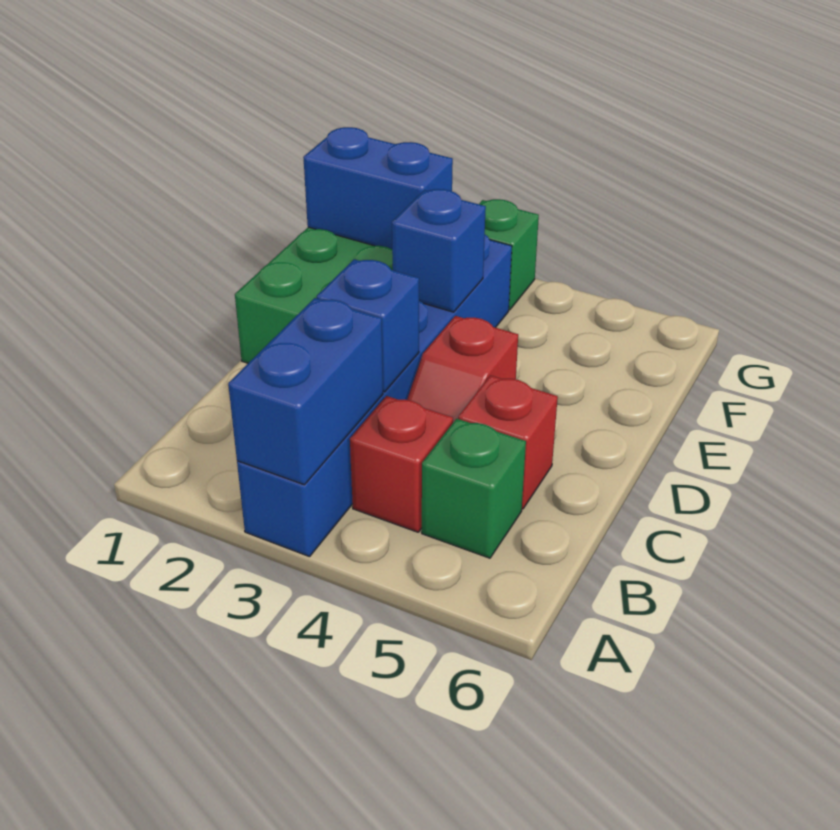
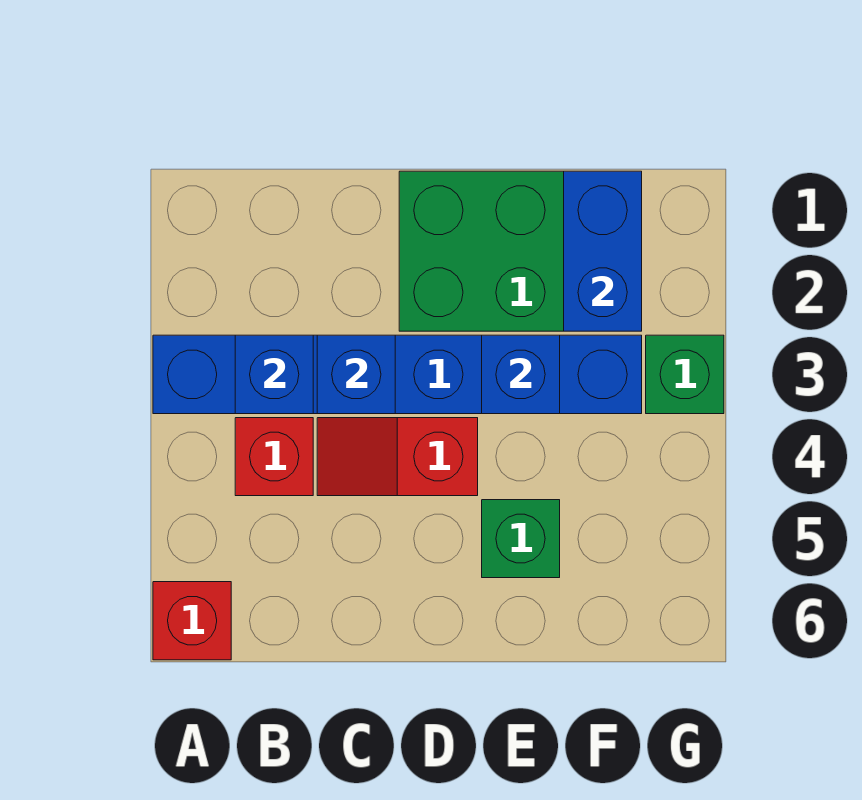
blue 1x2 brick [228,298,383,485] -> blue 1x1 brick [235,335,313,414]
green 1x1 brick [422,419,526,558] -> green 1x1 brick moved to [482,500,560,578]
red 1x1 brick [458,375,558,509] -> red 1x1 brick moved to [153,582,231,660]

